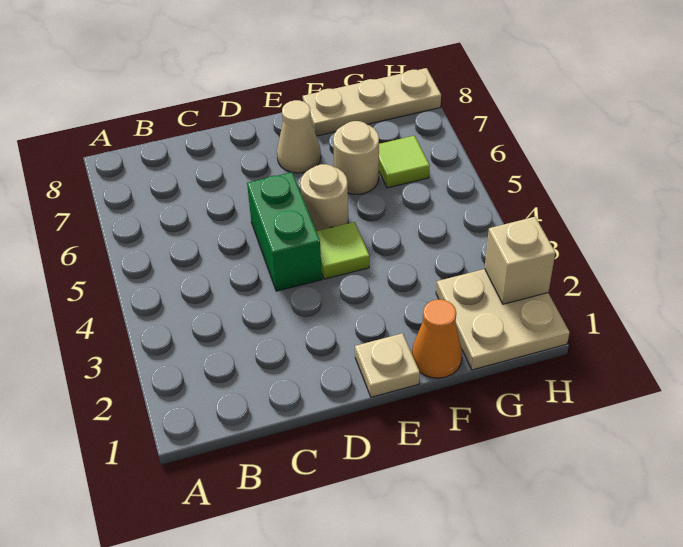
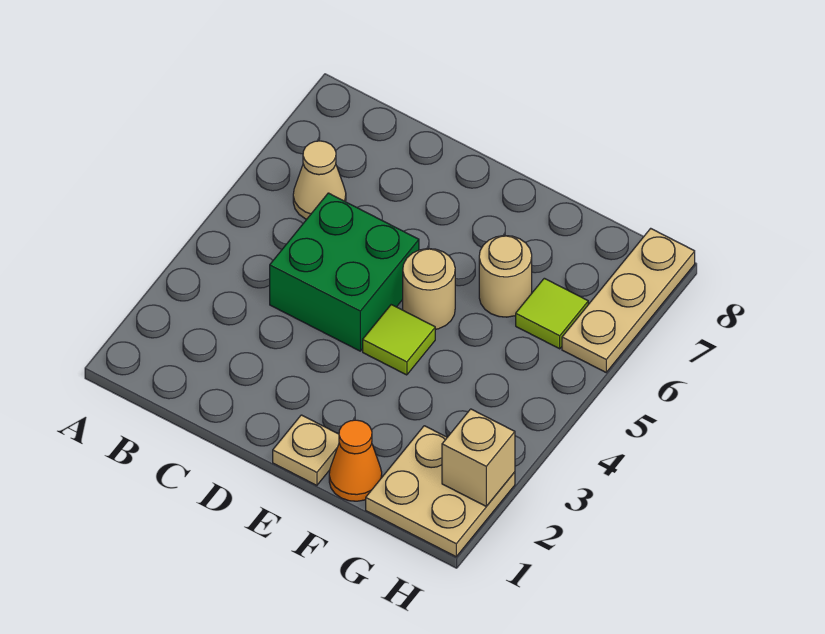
green 1x2 brick [247,172,322,291] -> green 2x2 brick [270,193,419,351]
tan 1x1 cone [277,100,321,173] -> tan 1x1 cone moved to [293,141,346,219]
tan 1x3 plate [303,68,441,136] -> tan 1x3 plate turned to [562,228,695,372]

